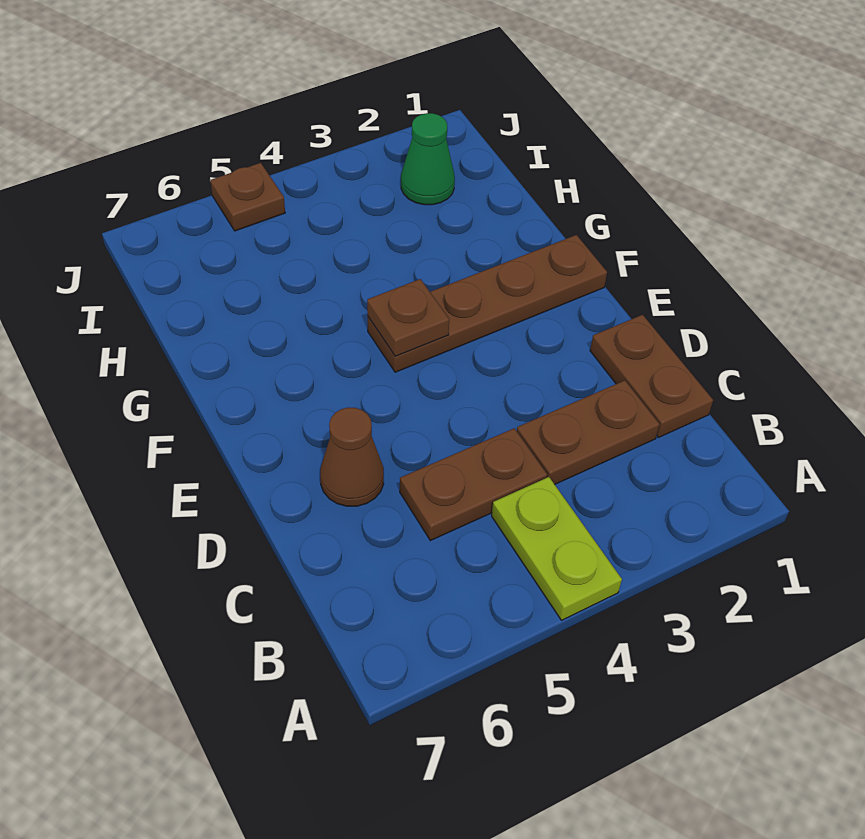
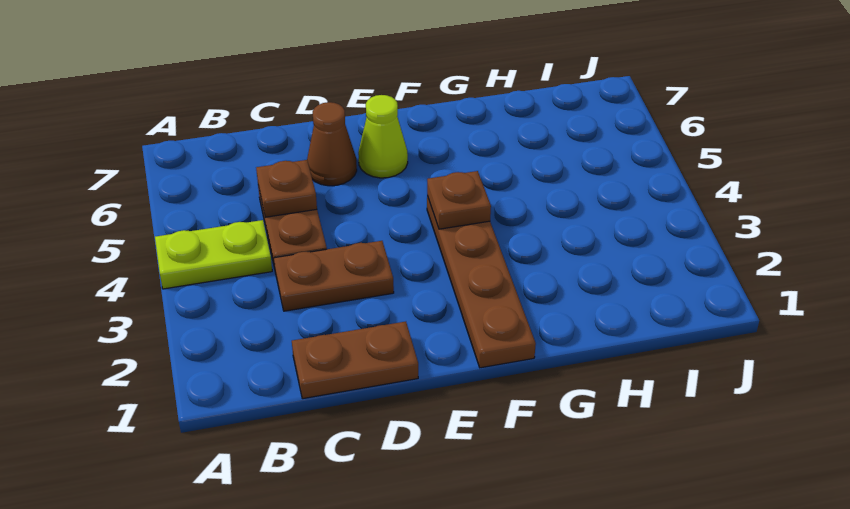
brown 1x2 plate [517,380,660,484] -> brown 1x2 plate turned to [274,241,394,311]
none -> lime 1x1 cone [358,95,408,178]
green 1x1 cone [401,113,455,205] -> none
brown 1x1 plate [210,163,285,231] -> brown 1x1 plate moved to [256,160,317,217]

